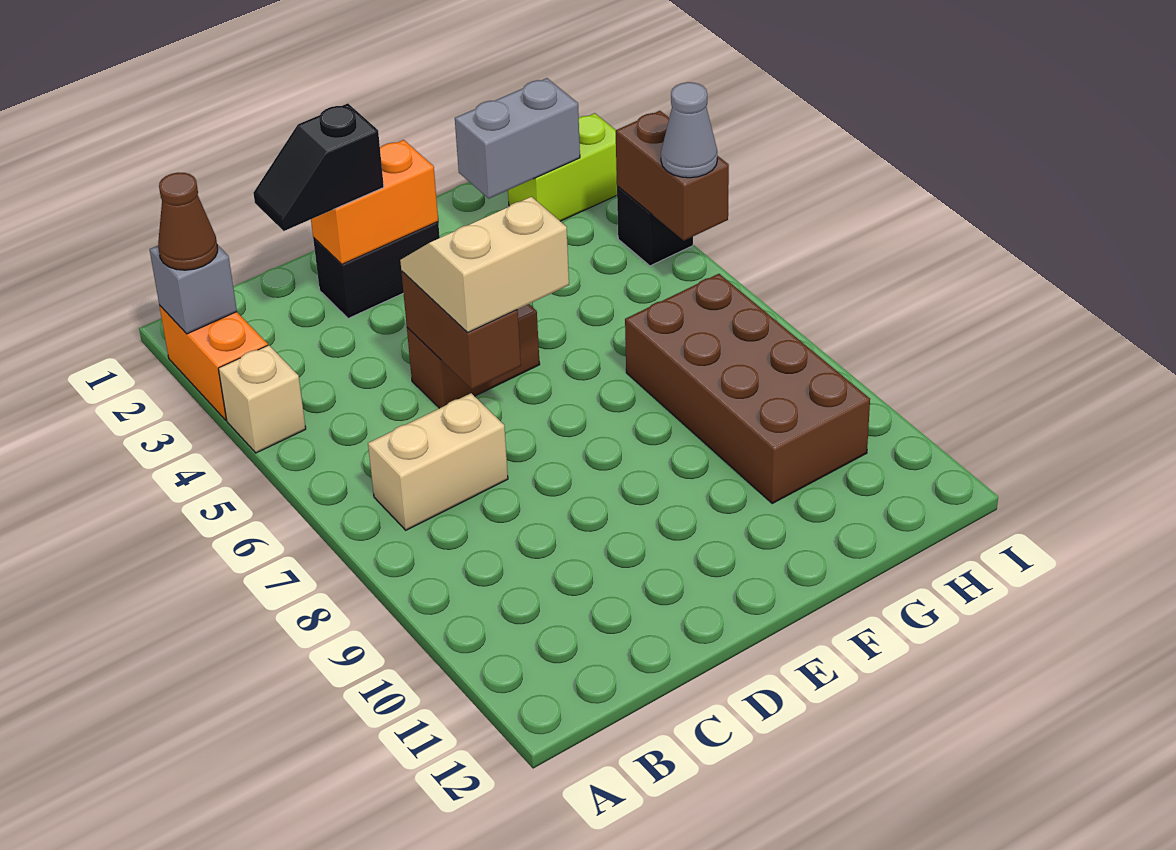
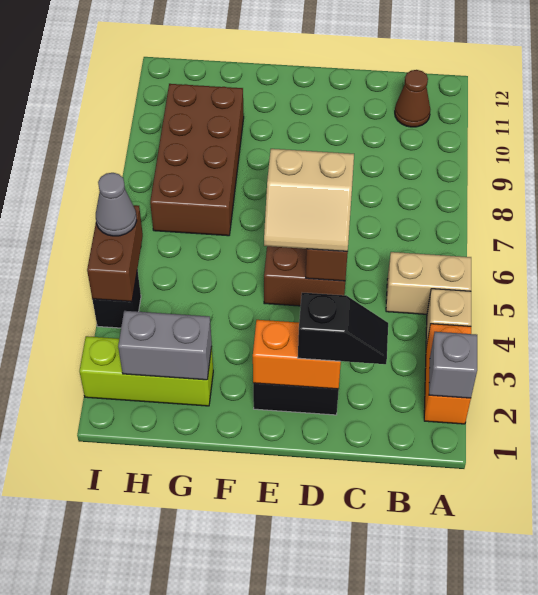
brown 1x1 cone [158,173,218,270] -> brown 1x1 cone moved to [395,70,430,127]
tan 1x2 brick [368,393,508,530] -> tan 1x2 brick moved to [386,252,471,314]
lime 1x2 brick [508,113,617,221] -> lime 1x3 brick [80,336,213,406]

